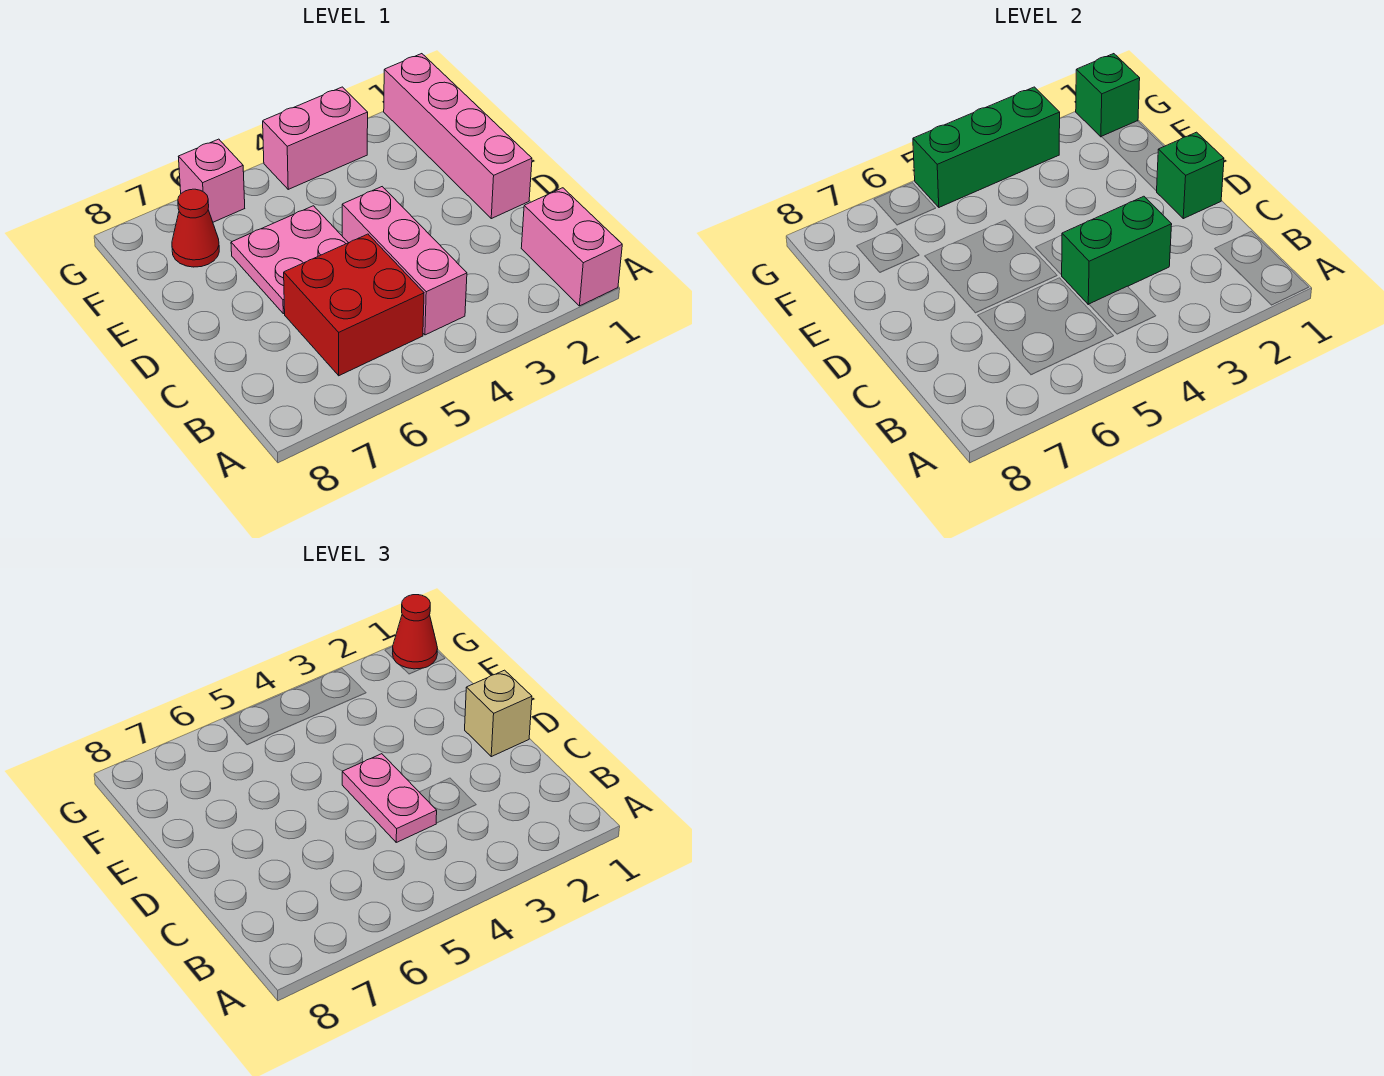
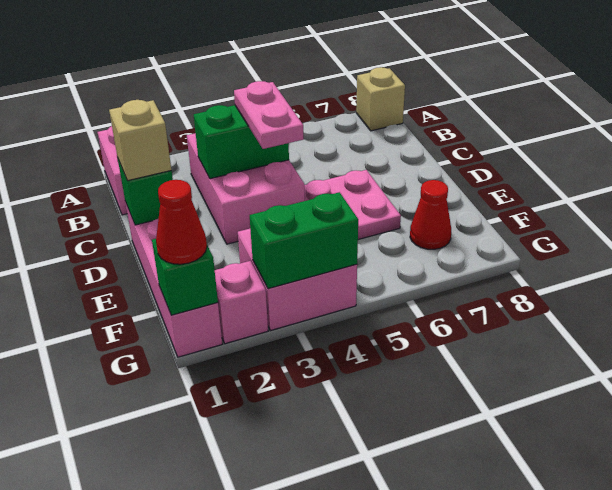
none -> tan 1x1 brick [356,67,405,131]
pink 1x3 brick [342,187,467,335] -> pink 2x3 brick [187,133,305,244]
red 2x2 brick [284,234,424,376] -> none
pink 1x2 brick [263,87,368,189] -> pink 2x2 brick [238,229,357,331]
green 1x3 brick [913,87,1060,207] -> green 1x2 brick [250,192,358,289]
pink 1x1 brick [179,139,245,222] -> pink 1x1 brick moved to [215,261,268,344]

